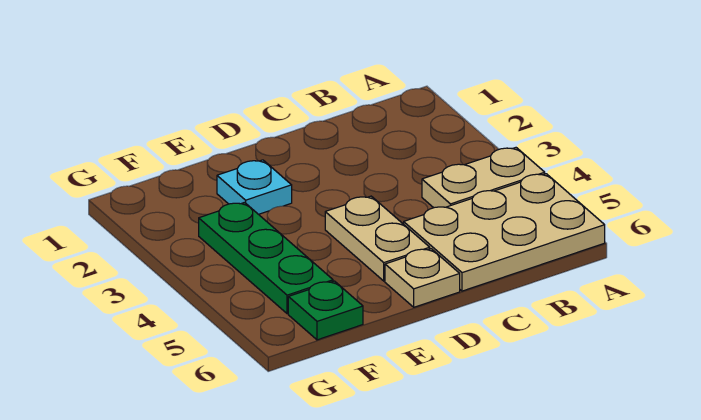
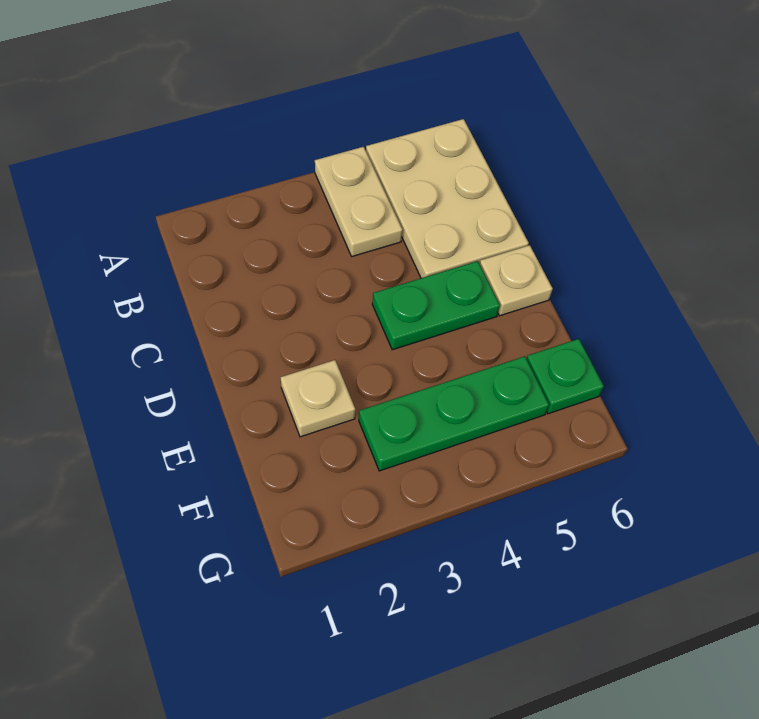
tan 1x2 plate [325,196,430,281] -> green 1x2 plate [372,261,500,350]
cyan 1x1 plate [217,160,292,214] -> tan 1x1 plate [280,360,355,437]

